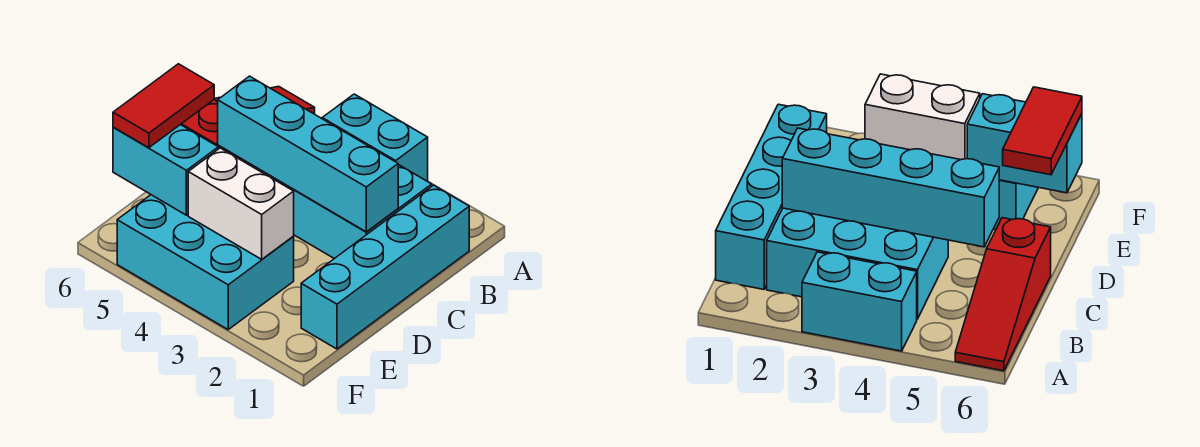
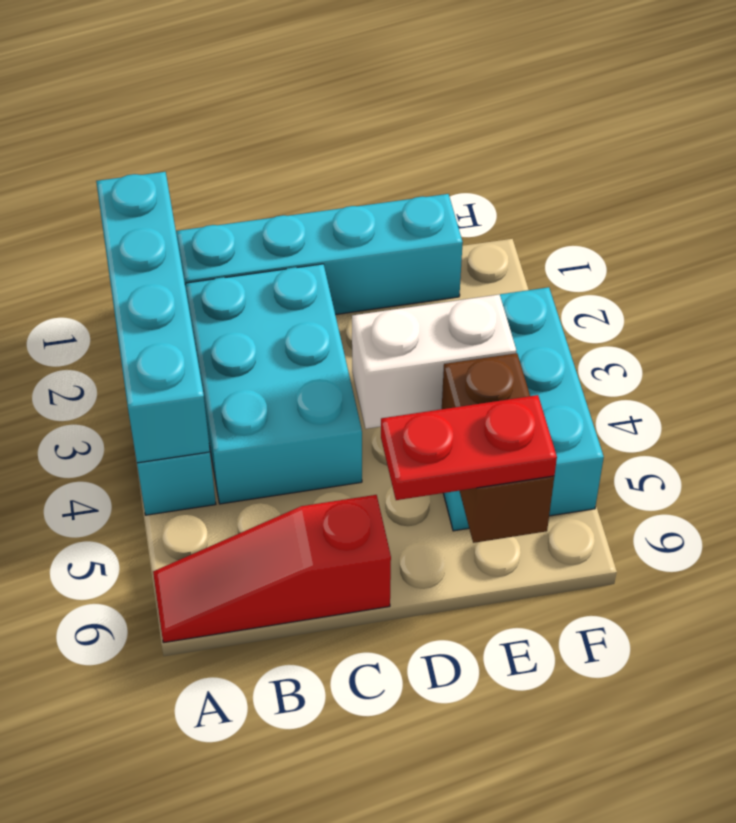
cyan 1x4 brick [218,76,398,232] -> cyan 1x4 brick moved to [96,172,210,463]
red 1x2 tile [113,64,214,148] -> red 1x2 plate [381,395,557,500]
white 1x2 brick [188,148,294,259] -> white 1x2 brick turned to [352,294,516,429]
cyan 1x2 brick [113,125,218,215] -> brown 1x2 brick [442,353,554,543]

